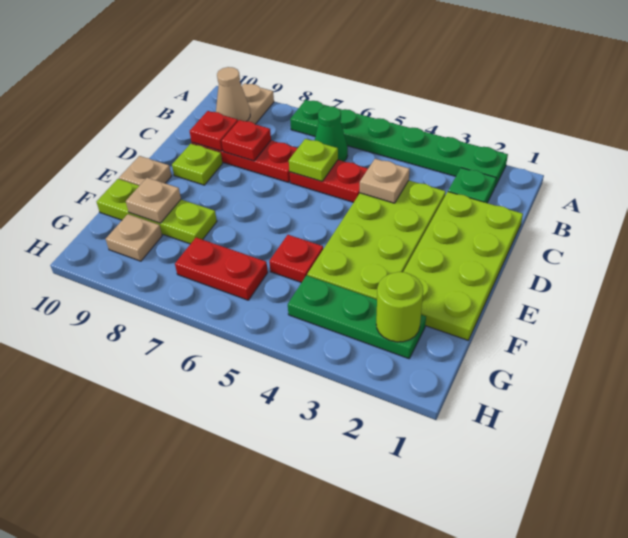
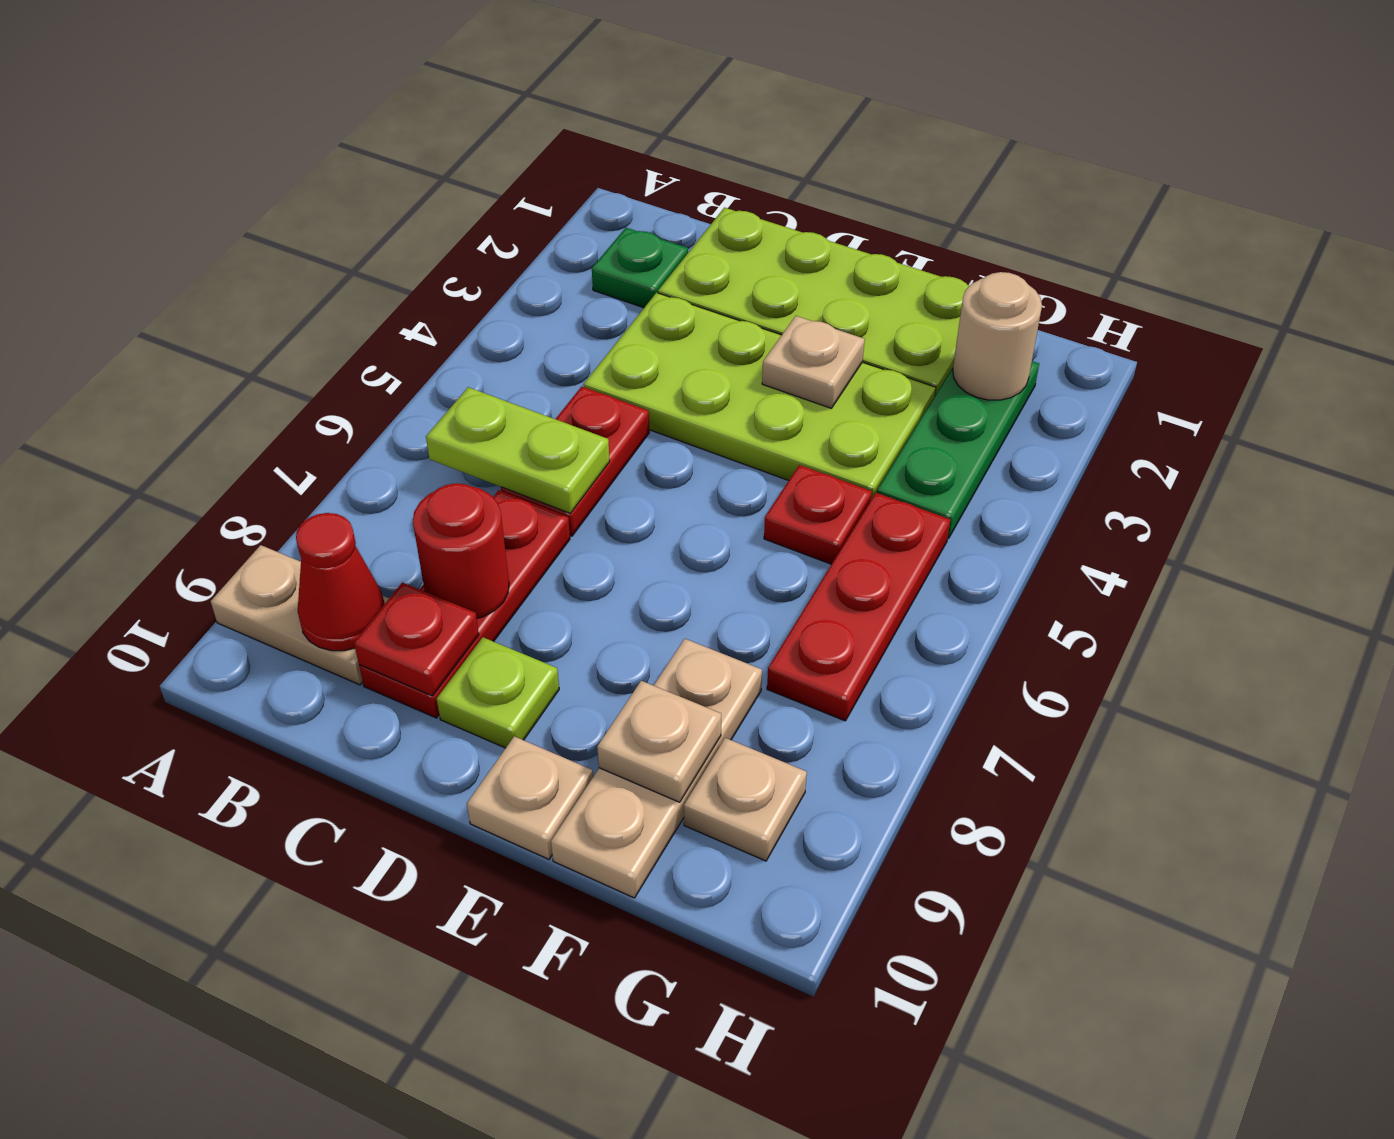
green 1x6 plate [290,100,508,187] -> none
green 1x1 cone [315,106,348,161] -> none
tan 1x1 cone [216,67,250,121] -> red 1x1 cone [296,513,385,651]
tan 1x1 plate [360,159,410,203] -> tan 1x1 plate moved to [762,316,865,408]
lime 1x1 plate [289,139,338,181] -> lime 1x2 plate [426,387,610,513]
red 1x1 plate [222,120,271,161] -> red 1x1 round brick [413,483,509,618]
lime 1x3 plate [97,179,217,244] -> tan 1x3 plate [551,639,762,898]
lime 1x1 round brick [376,272,423,342] -> tan 1x1 round brick [953,272,1042,400]
red 1x2 plate [175,238,268,300] -> red 1x3 plate [767,493,950,721]

